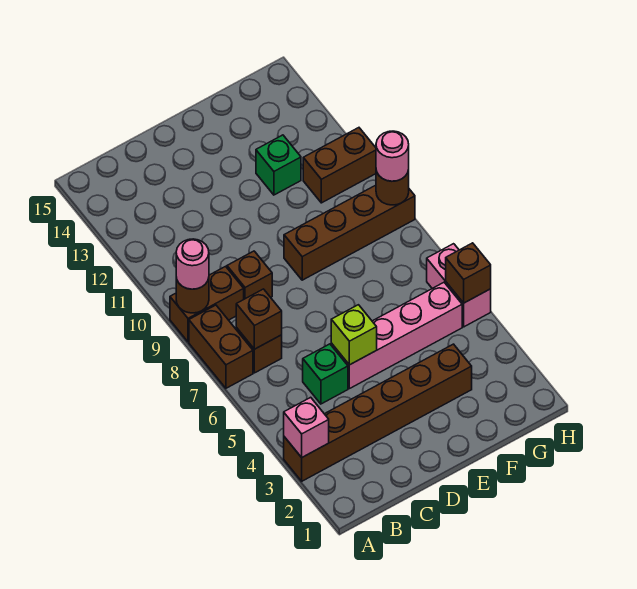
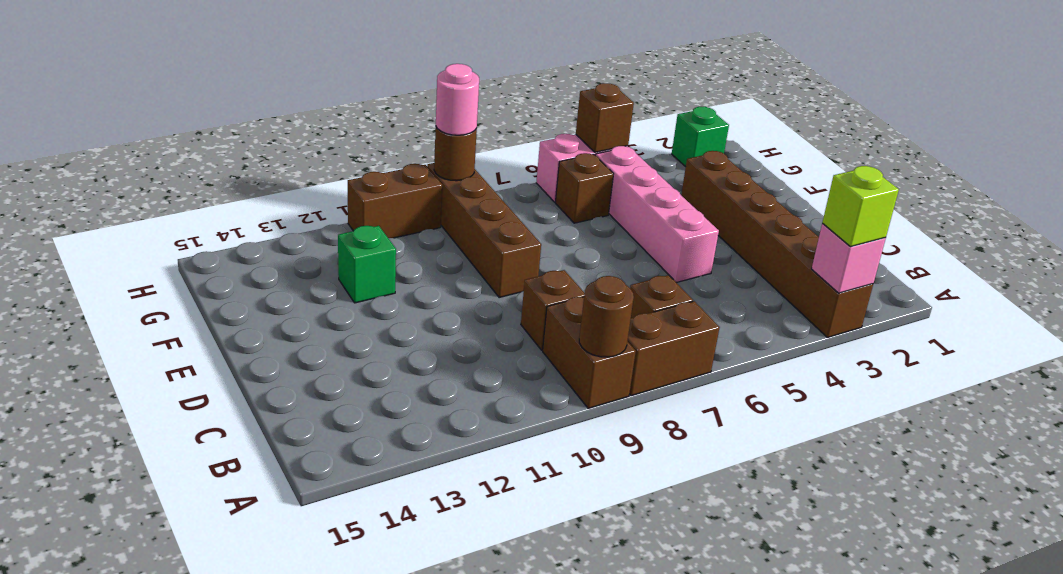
pink 1x1 round brick [176,239,209,289] -> none
brown 1x1 brick [236,289,282,349] -> brown 1x1 brick moved to [555,153,613,223]
green 1x1 brick [303,344,348,404] -> green 1x1 brick moved to [672,107,729,167]
lime 1x1 brick [331,305,377,365] -> lime 1x1 brick moved to [822,166,899,247]
brown 1x2 brick [303,128,376,203] -> brown 1x2 brick turned to [348,164,442,238]

